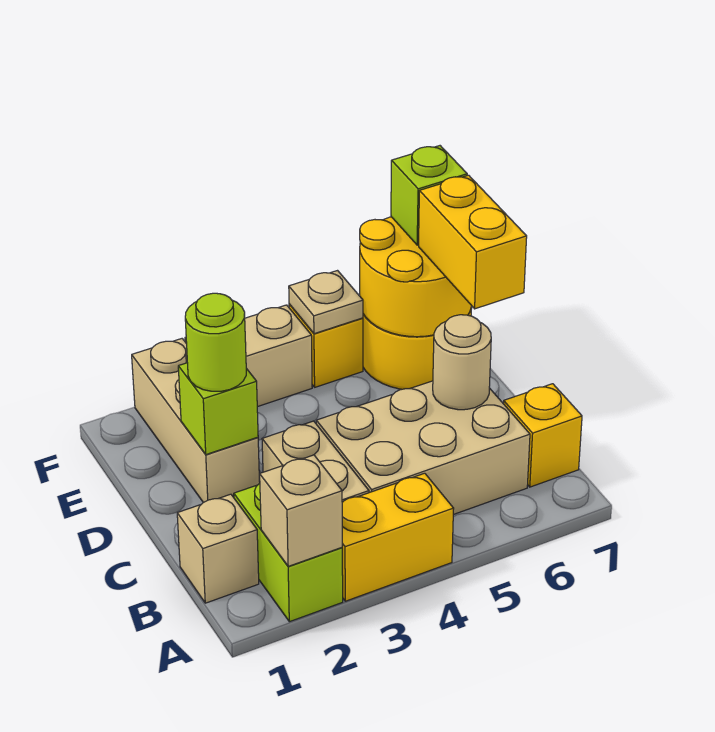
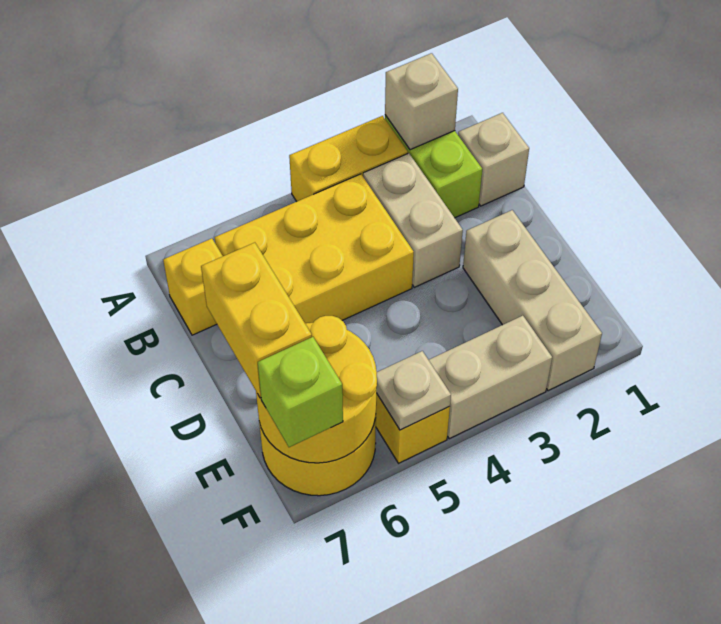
tan 2x3 brick [316,381,530,515] -> yellow 2x3 brick [215,174,414,323]
tan 1x1 round brick [433,315,491,410] -> none
lime 1x1 brick [178,363,258,455] -> none
lime 1x1 round brick [185,293,246,391] -> none

